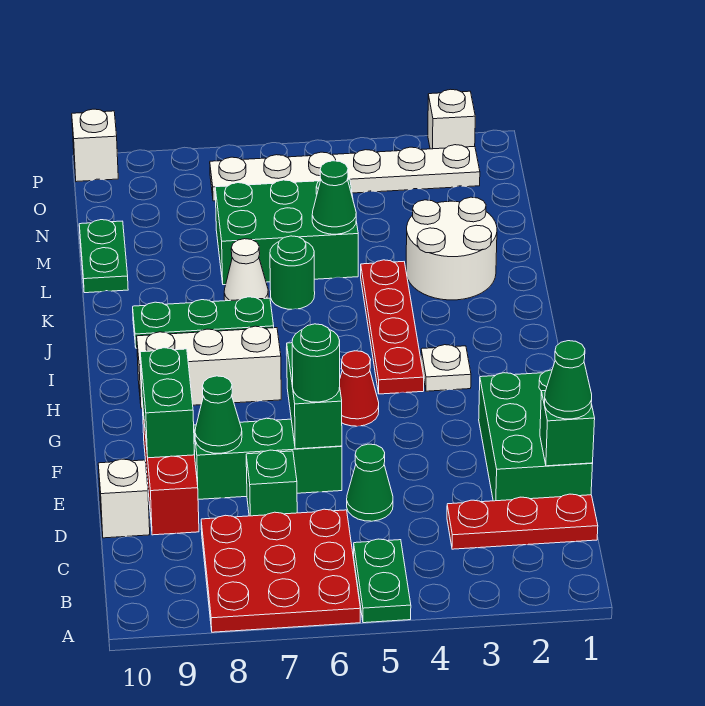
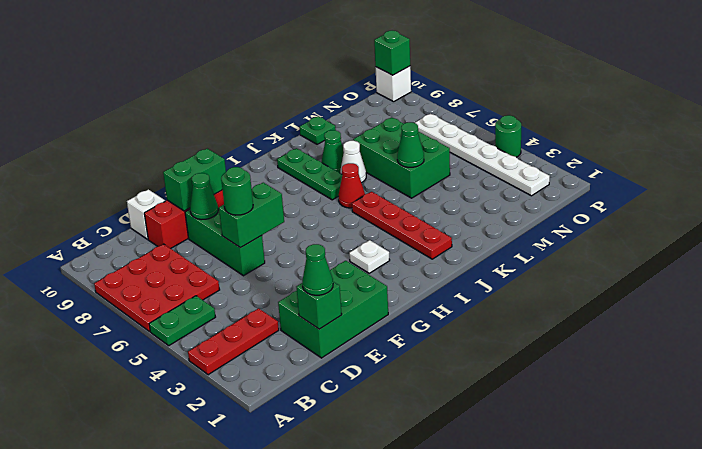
red 1x3 plate [447,494,598,549] -> red 1x3 plate turned to [188,308,279,375]
green 1x1 cone [347,444,393,521] -> green 1x1 cone moved to [321,130,344,173]
green 1x1 brick [246,450,297,516] -> green 1x1 brick moved to [374,31,410,75]
red 1x1 cone [340,351,379,426] -> red 1x1 cone moved to [339,163,365,208]
red 1x4 plate [361,260,424,394] -> red 1x4 plate turned to [352,192,452,259]
white 1x3 brick [137,326,281,408] -> none
white 2x2 round brick [406,197,497,300] -> none
green 1x1 round brick [270,236,315,309] -> green 1x1 round brick moved to [495,115,521,157]
green 1x2 plate [79,220,128,293] -> green 1x1 plate [300,116,336,144]
white 1x1 brick [428,89,475,149] -> none

